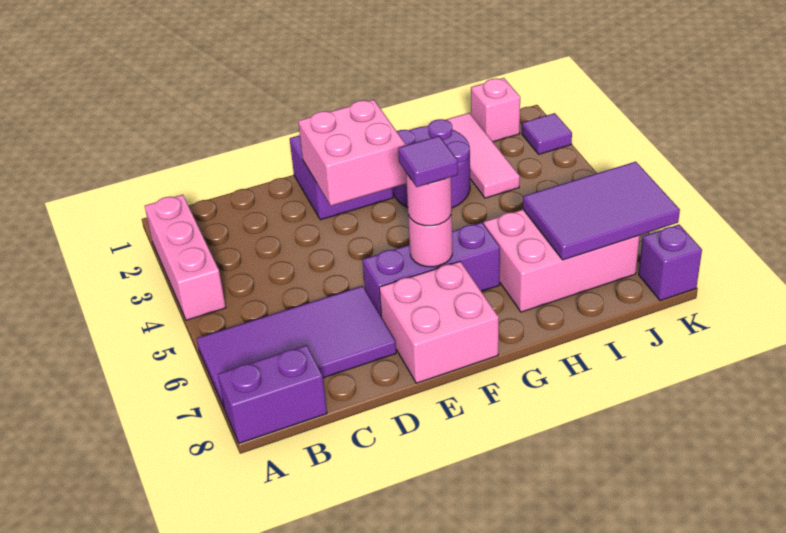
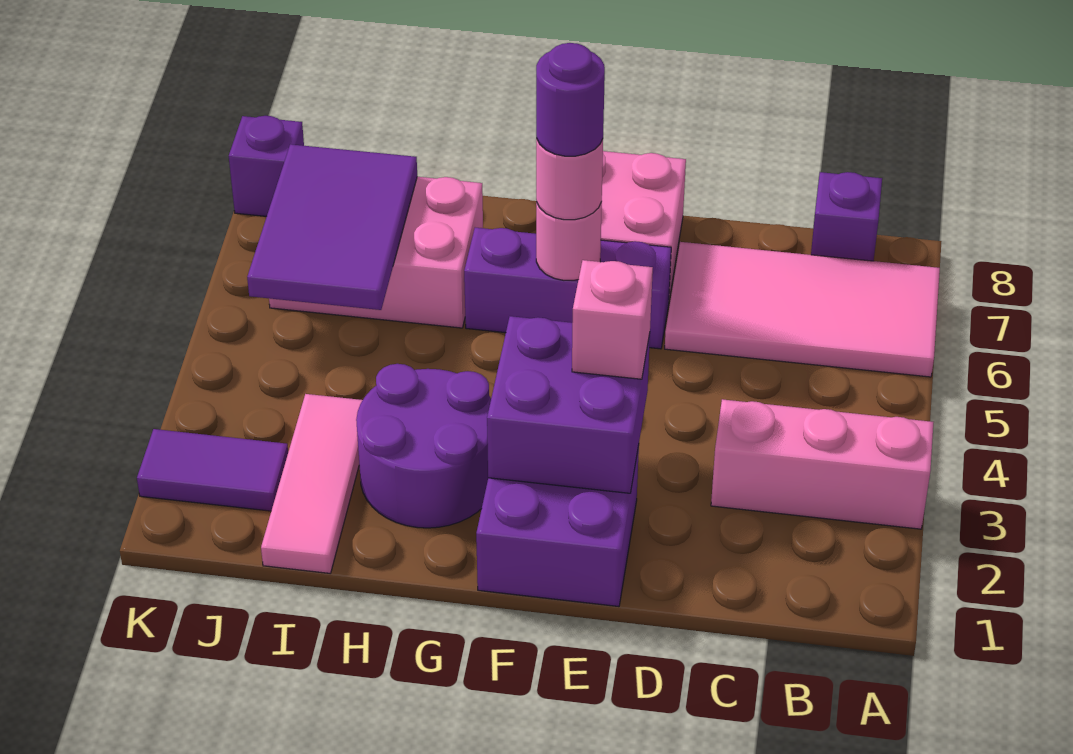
pink 1x3 brick [145,195,226,320] -> pink 1x3 brick turned to [711,399,934,529]
purple 2x4 tile [197,286,396,410] -> pink 2x4 tile [665,242,940,377]
purple 1x2 brick [218,345,327,443] -> purple 1x1 brick [811,172,882,261]
pink 2x2 brick [298,100,407,206] -> purple 2x2 brick [487,316,650,493]
purple 1x1 tile [398,136,458,187] -> purple 1x1 round brick [536,43,605,156]
purple 2x3 tile [523,162,680,260] -> purple 2x3 tile turned to [247,144,417,310]
pink 1x1 brick [471,78,520,142] -> pink 1x1 brick moved to [572,260,653,379]
purple 1x1 tile [522,113,572,154] -> purple 1x2 tile [137,429,288,511]

